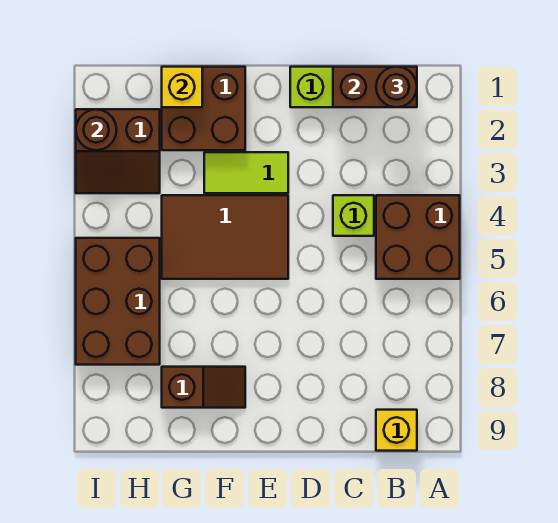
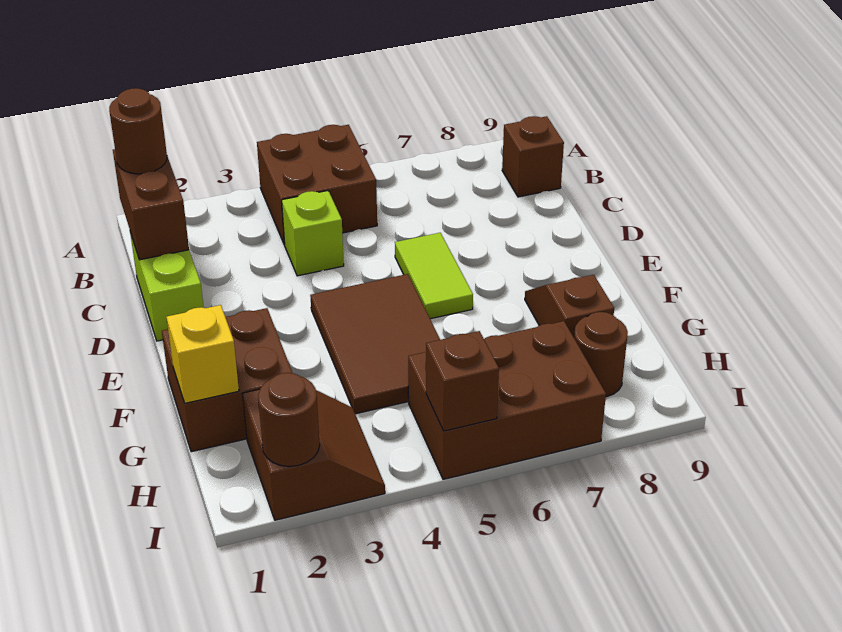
yellow 1x1 brick [376,410,417,451] -> brown 1x1 brick [502,116,564,197]
lime 1x2 tile [204,152,288,193] -> lime 1x2 tile moved to [395,233,473,319]
none -> brown 1x1 round brick [574,312,628,397]
none -> brown 1x1 brick [426,331,499,431]

